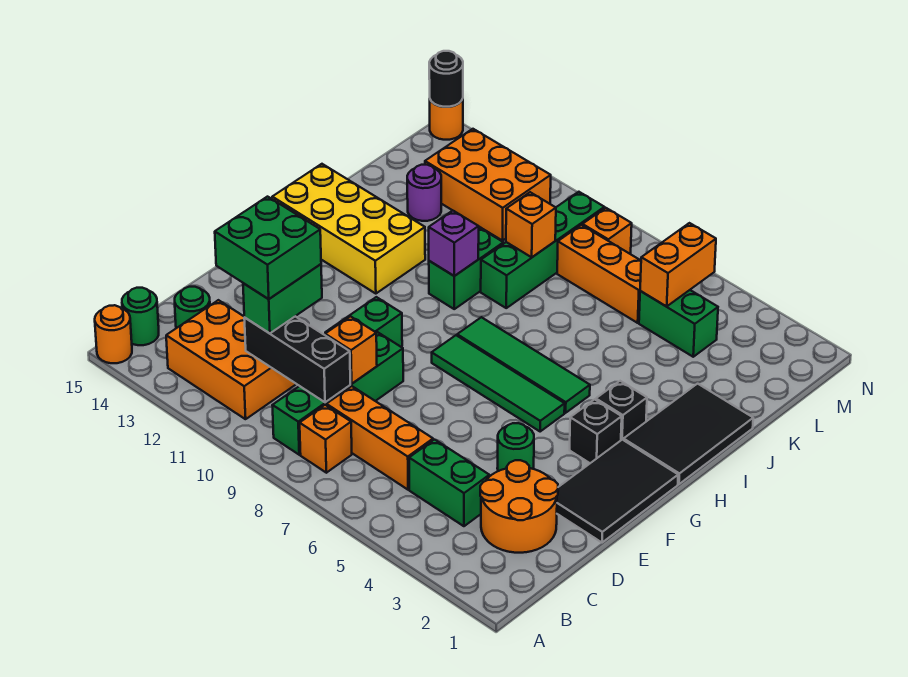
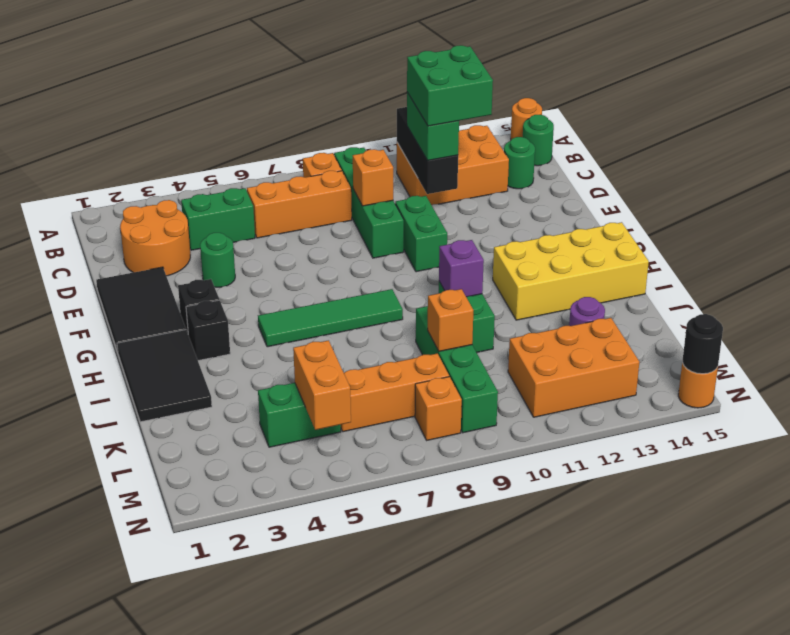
black 1x3 brick [244,316,350,402] -> black 1x3 brick turned to [397,107,458,194]
green 1x4 tile [432,335,565,432] -> none

